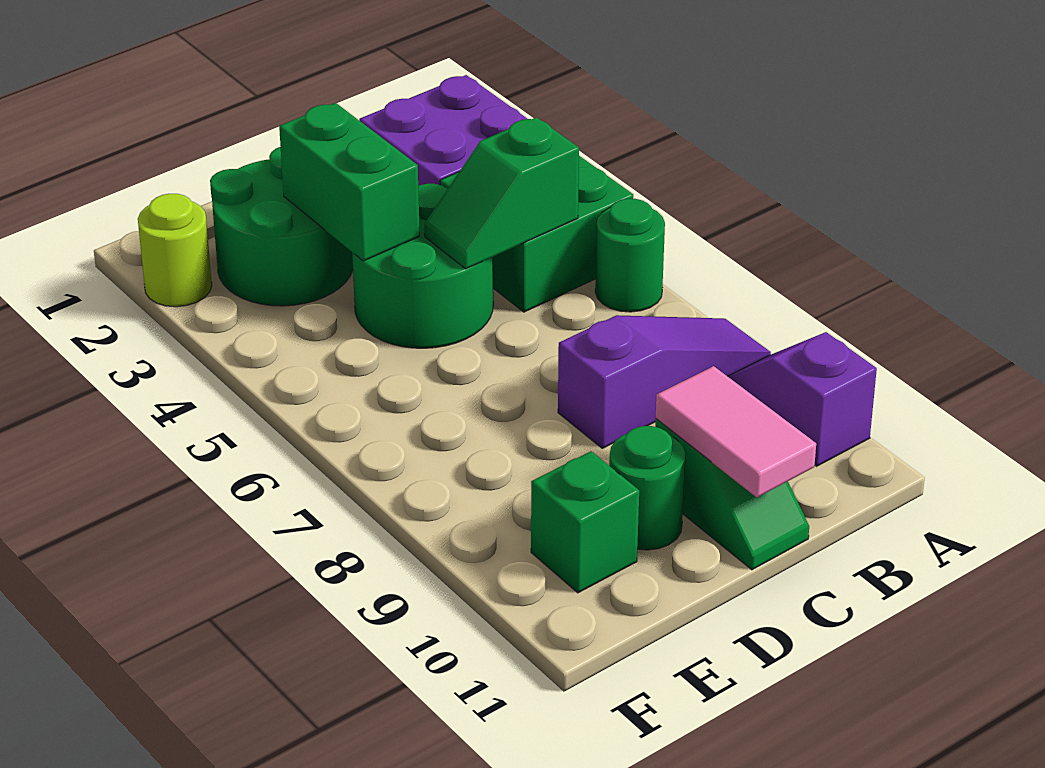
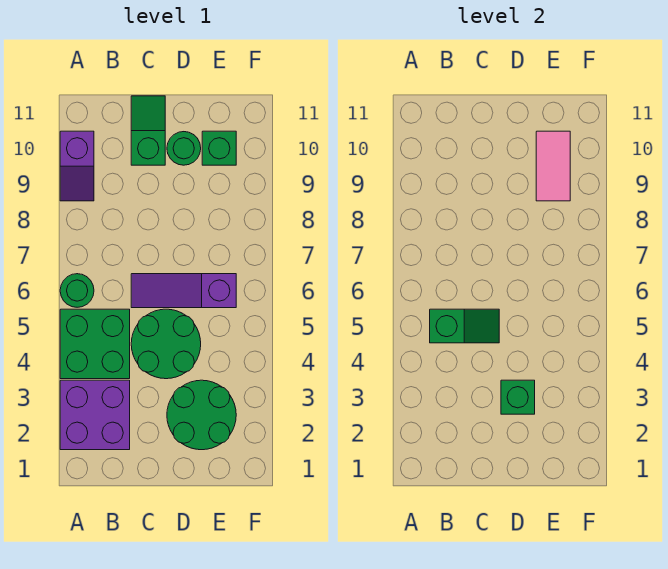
purple 1x3 slope [558,315,771,448] -> purple 1x3 slope moved to [131,274,236,308]
pink 1x2 tile [656,366,816,497] -> pink 1x2 tile moved to [536,131,570,201]
green 1x2 brick [279,103,420,261] -> green 1x1 brick [501,380,535,414]
lime 1x1 round brick [138,194,212,307] -> none

